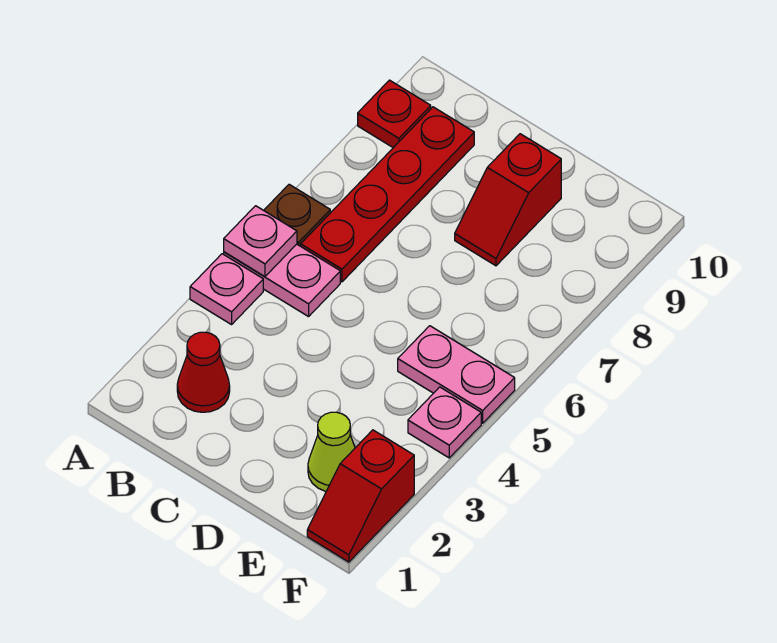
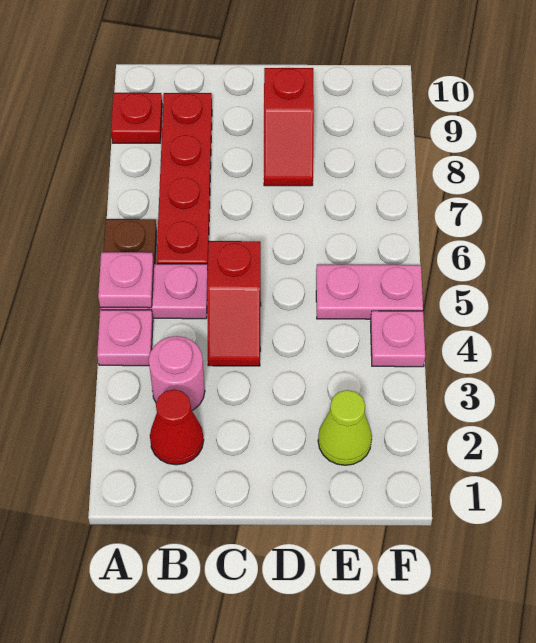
none -> pink 1x1 round brick [149,336,205,410]
red 1x2 slope [307,430,414,562] -> red 1x2 slope moved to [207,241,261,366]

